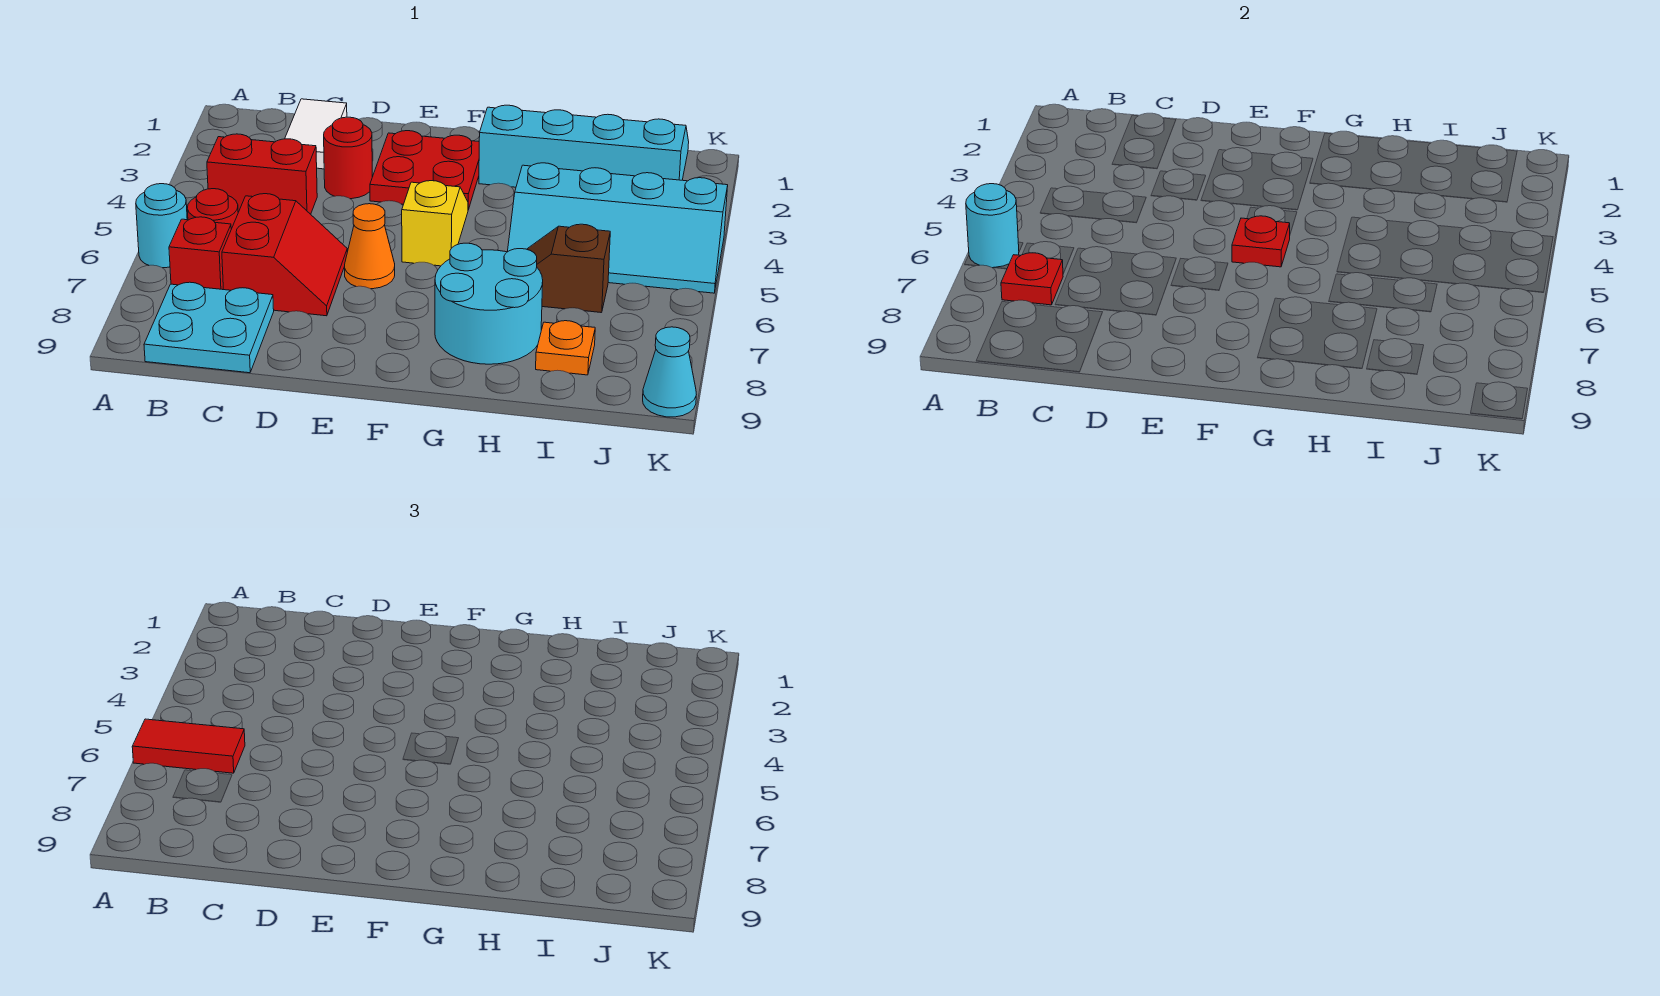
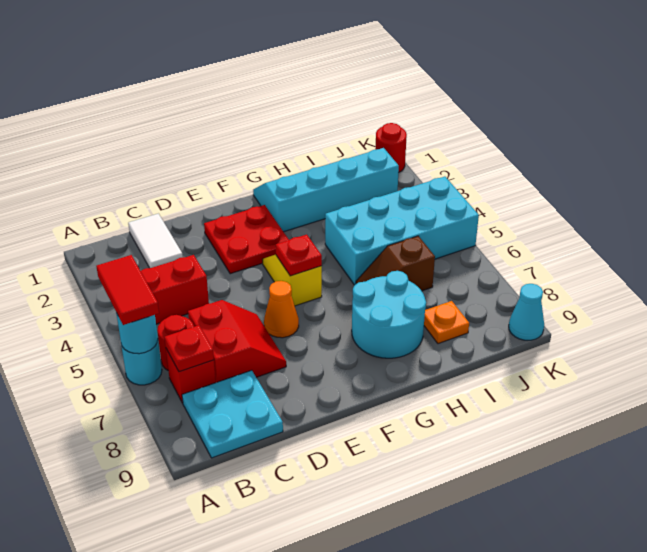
red 1x2 tile [132,719,245,773] -> red 1x2 tile turned to [96,255,159,325]
red 1x1 round brick [324,117,372,199] -> red 1x1 round brick moved to [375,123,407,172]
cyan 2x4 slope [507,163,728,293] -> cyan 2x4 brick [325,177,479,285]

